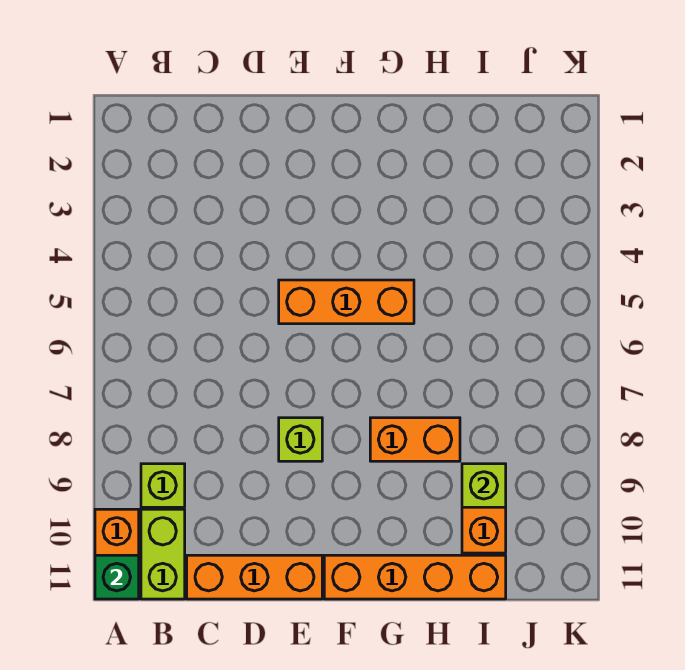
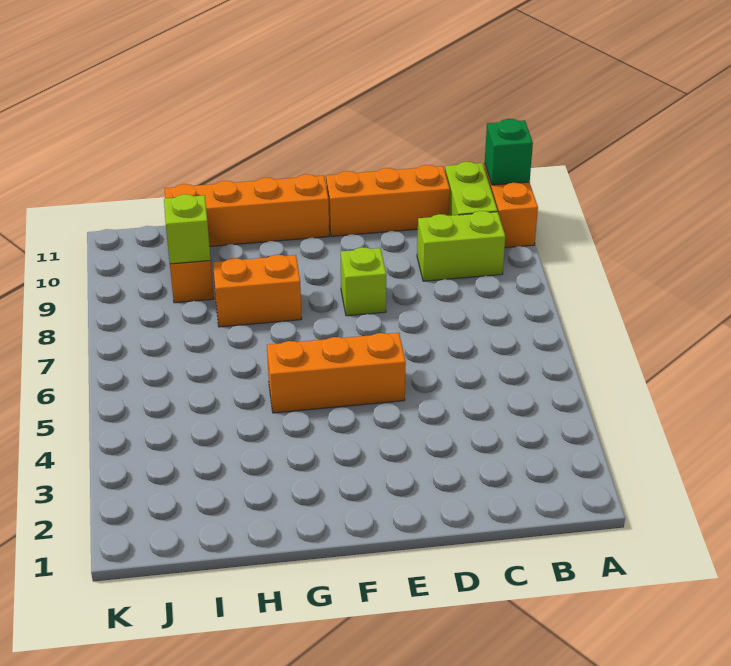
lime 1x1 brick [141,464,185,507] -> lime 1x2 brick [417,211,505,281]

